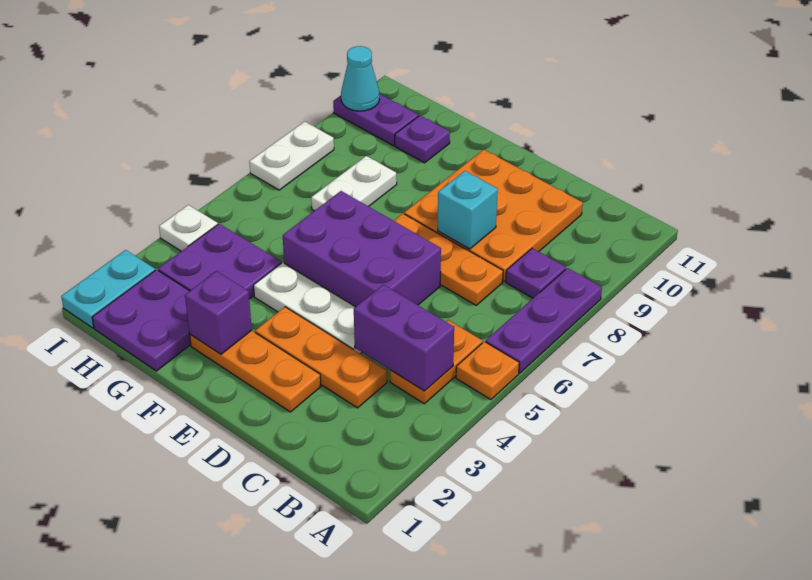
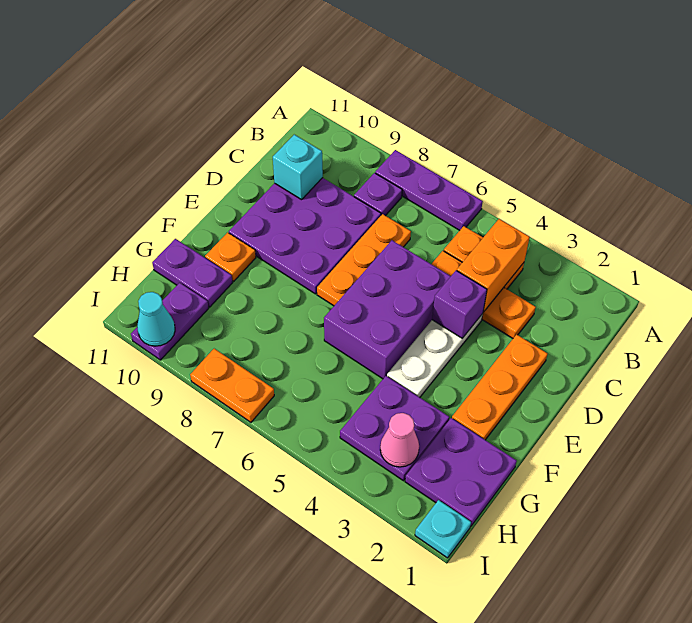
orange 1x1 plate [456,342,519,400] -> orange 1x1 plate moved to [205,232,256,281]
purple 1x2 brick [354,285,454,391] -> orange 1x2 brick [457,219,530,312]
orange 1x3 plate [255,307,387,408] -> orange 1x3 plate turned to [432,251,536,338]
orange 3x3 plate [404,149,583,281] -> purple 3x3 plate [229,178,381,294]
cyan 1x1 brick [438,171,498,249] -> cyan 1x1 brick moved to [273,135,323,200]
purple 1x1 brick [185,271,252,354] -> purple 1x1 brick moved to [432,271,487,338]
white 1x2 plate [311,156,397,211] -> none
purple 1x1 plate [395,116,450,163] -> purple 1x2 plate [152,239,233,307]
none -> pink 1x1 cone [380,413,419,467]
cyan 1x2 plate [61,250,155,328] -> cyan 1x1 plate [415,500,471,558]
white 1x1 plate [159,205,218,251] -> none
white 1x2 plate [249,122,334,190] -> orange 1x2 plate [190,349,274,422]

